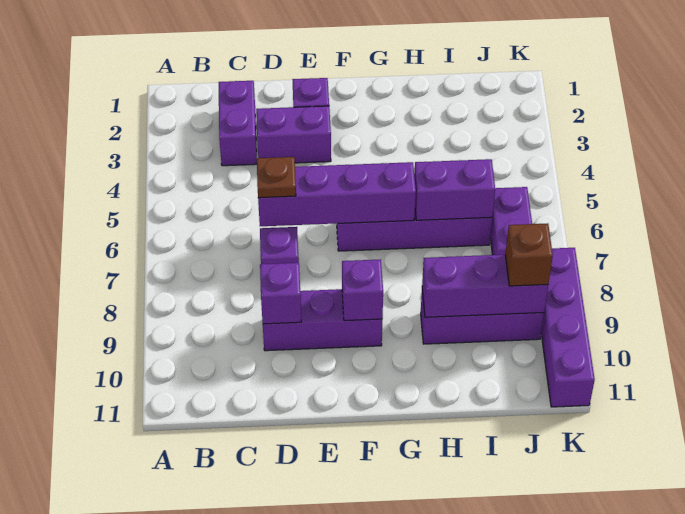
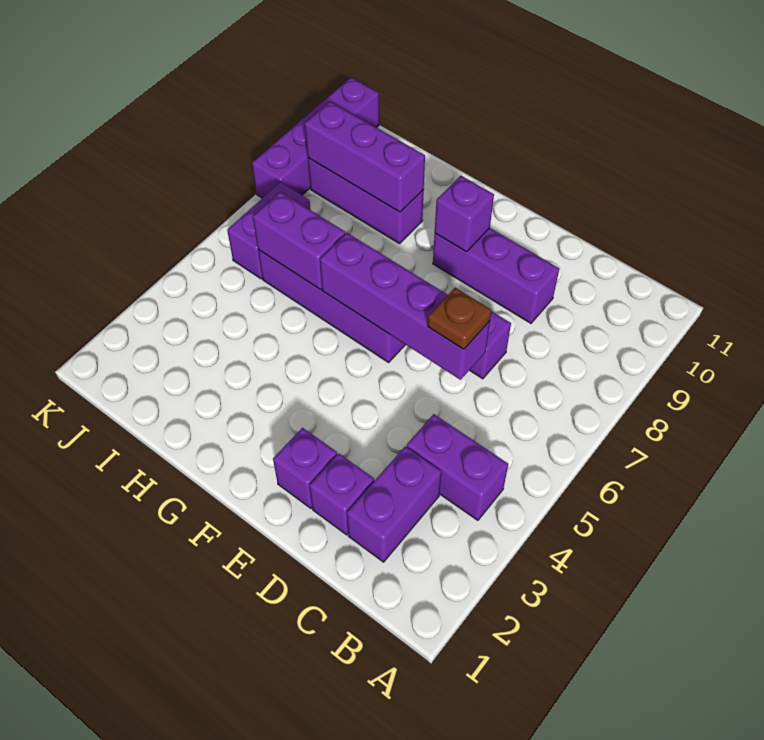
purple 1x2 brick [256,106,331,163] -> purple 1x2 brick moved to [407,414,508,520]
purple 1x1 brick [260,263,301,324] -> purple 1x1 brick moved to [309,453,374,535]
brown 1x1 brick [505,223,553,286] -> none

